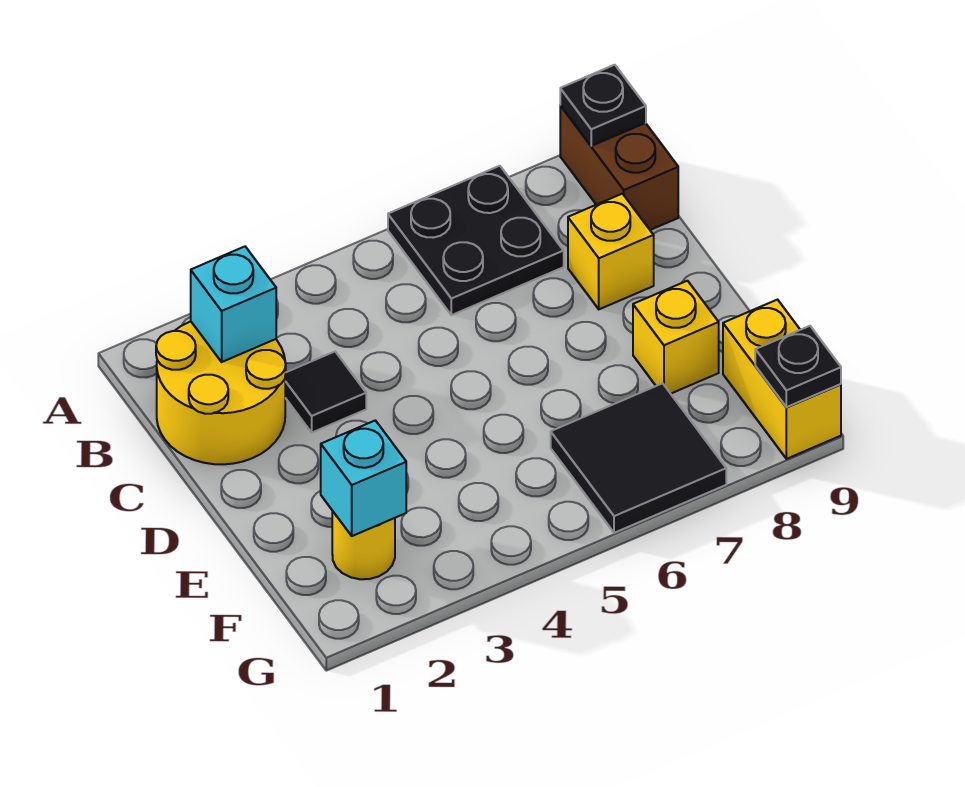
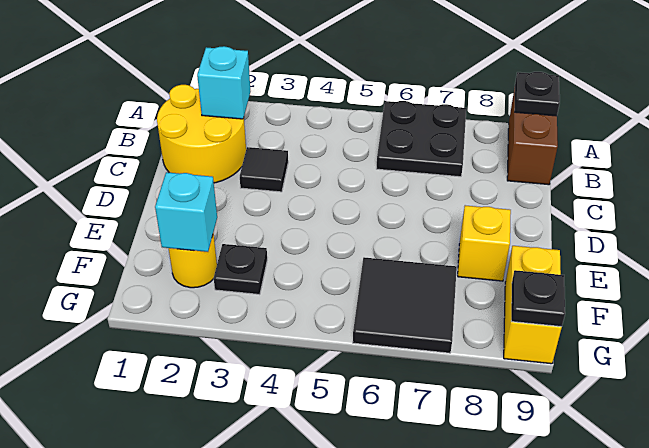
yellow 1x1 brick [568,194,654,309] -> none
none -> black 1x1 plate [214,244,267,295]

